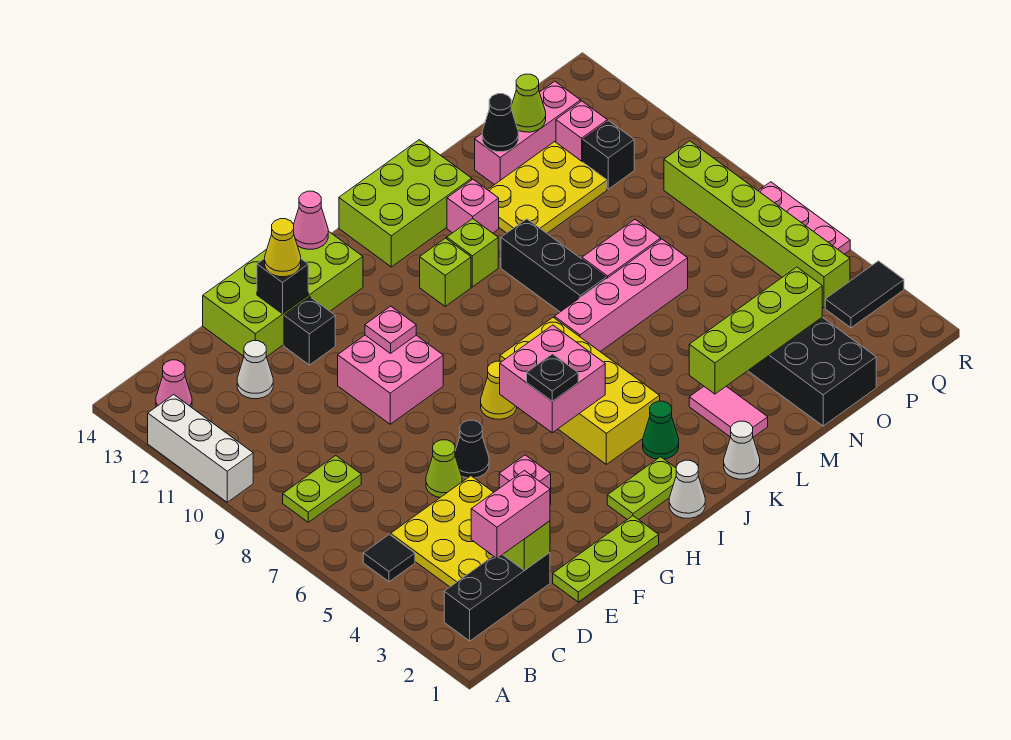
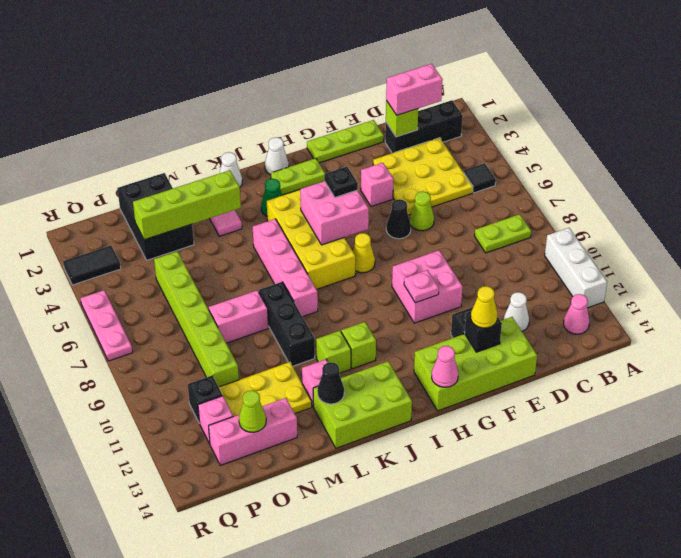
pink 1x4 brick [554,239,688,352] -> pink 1x4 brick turned to [253,219,318,317]
black 1x1 cone [482,94,518,152] -> black 1x1 cone moved to [318,362,344,404]
lime 1x6 brick [664,141,850,308] -> lime 1x6 brick moved to [154,251,239,387]

